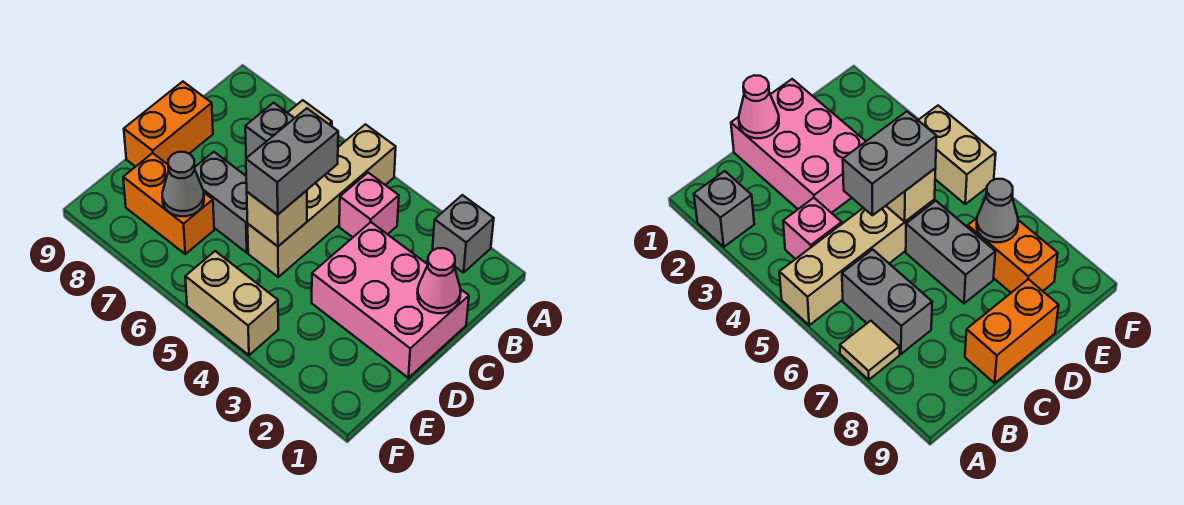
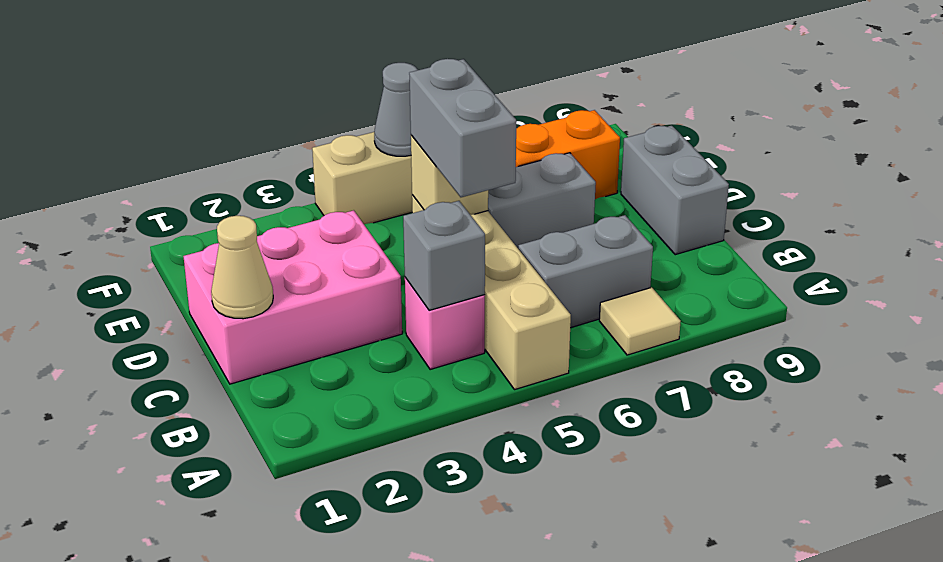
grey 1x1 brick [432,195,494,273] -> grey 1x1 brick moved to [403,201,485,311]
pink 1x1 cone [417,248,461,313] -> tan 1x1 cone [211,216,273,319]
orange 1x2 brick [124,82,213,167] -> grey 1x2 brick [621,126,729,255]
grey 1x1 cone [162,152,204,216] -> grey 1x1 cone moved to [374,63,418,156]

